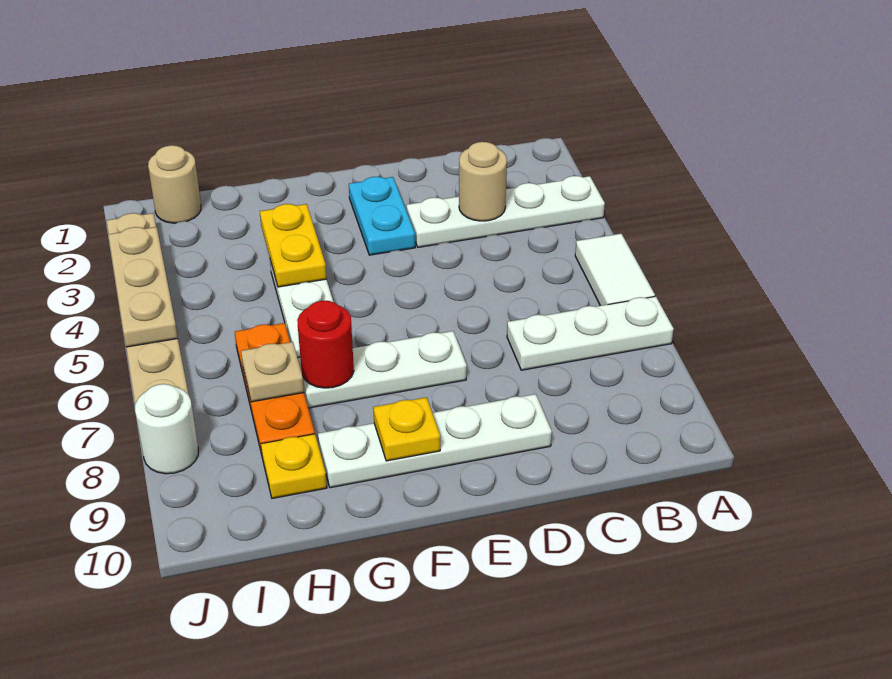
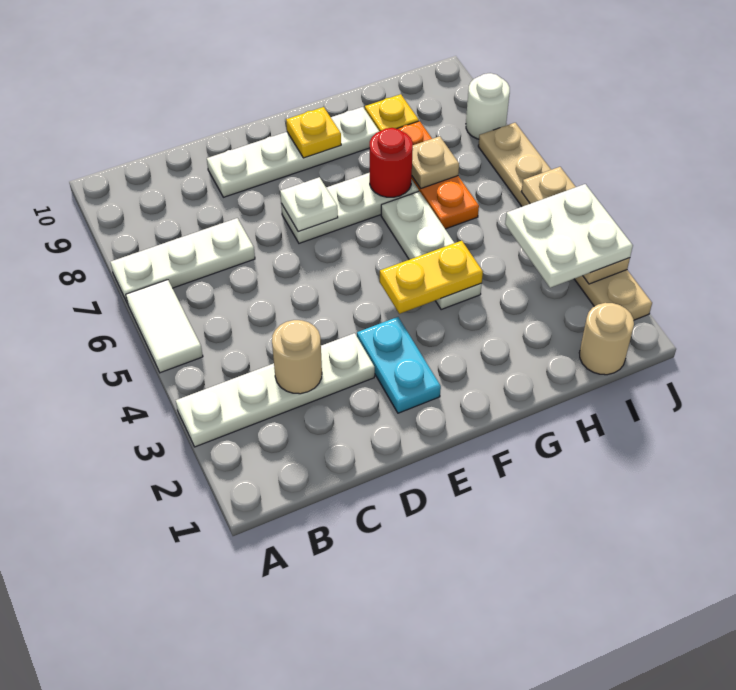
none -> white 1x1 plate [280,177,338,232]
yellow 1x2 plate [260,204,327,287] -> yellow 1x2 plate turned to [380,241,483,314]
none -> white 2x2 plate [505,184,633,288]

